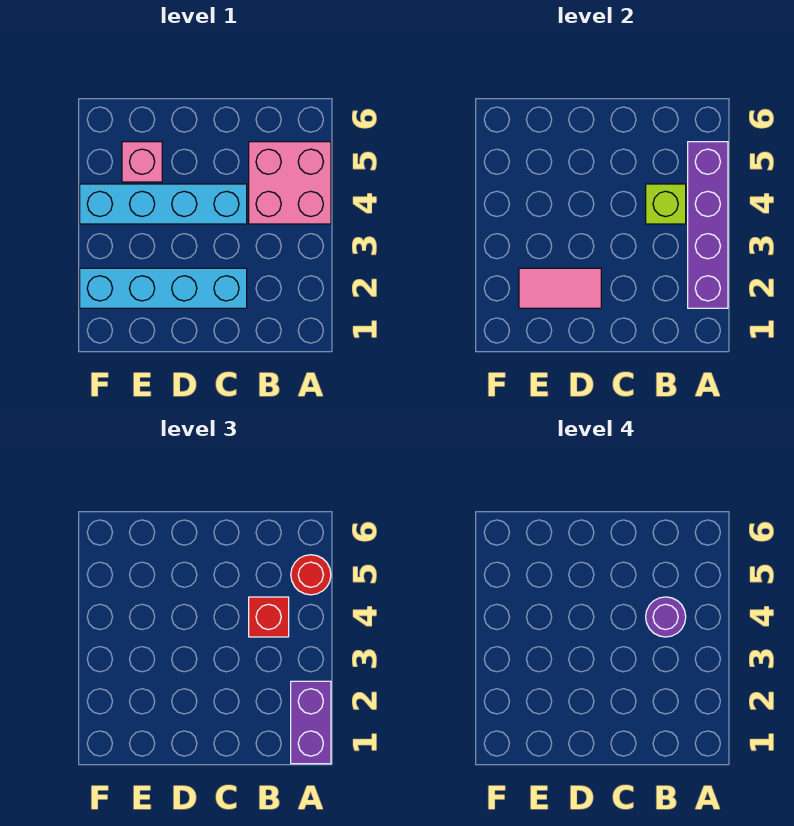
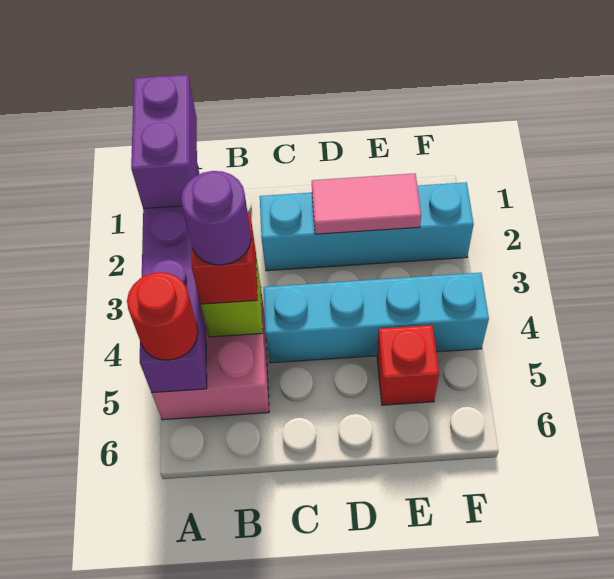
pink 1x1 brick [122,142,162,182] -> red 1x1 brick [377,325,439,405]

